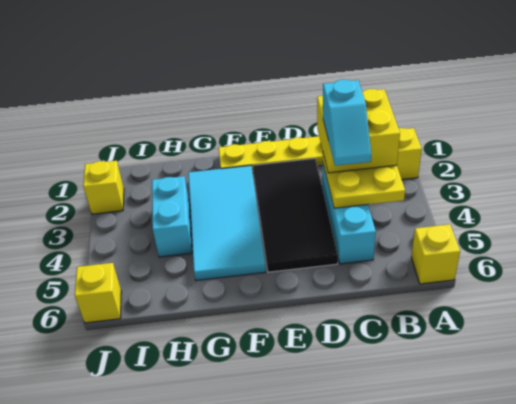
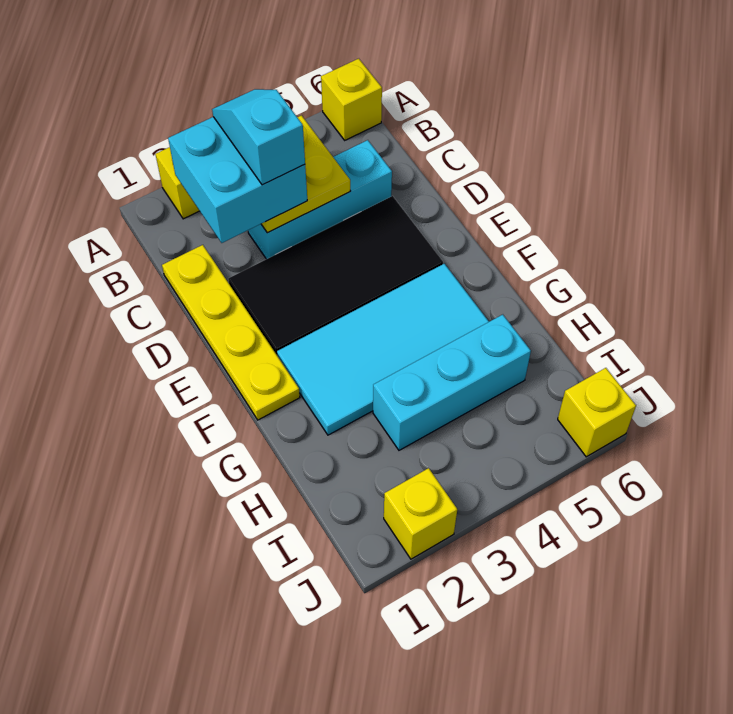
yellow 2x2 brick [317,89,400,173] -> cyan 2x2 brick [168,117,307,243]
cyan 1x2 slope [323,79,371,166] -> cyan 1x2 slope turned to [212,89,305,185]
cyan 1x2 brick [152,176,192,257] -> cyan 1x3 brick [373,315,531,450]

